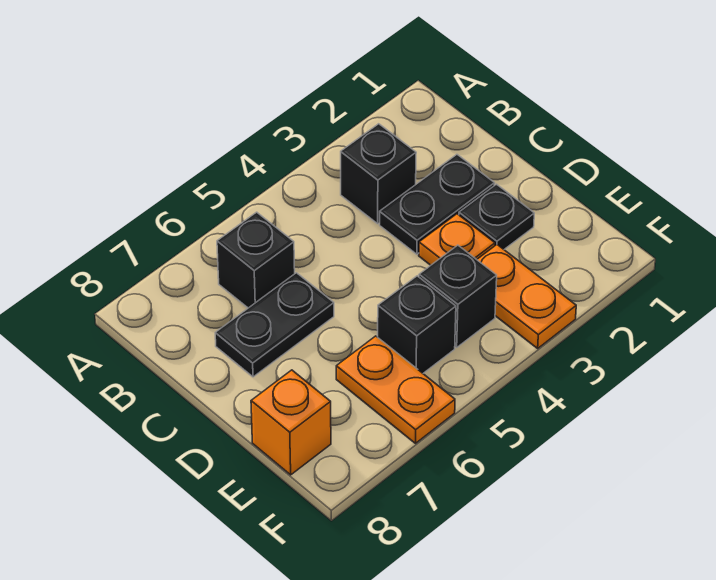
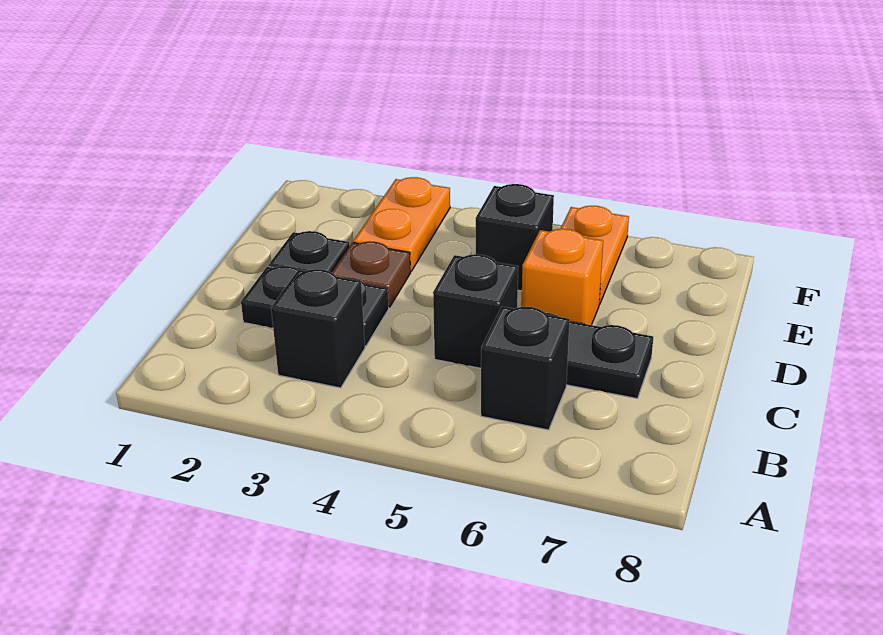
orange 1x1 plate [419,214,495,265] -> brown 1x1 plate [332,241,411,307]
black 1x1 brick [419,245,497,347] -> black 1x1 brick moved to [433,254,518,368]
orange 1x1 brick [251,370,331,475] -> orange 1x1 brick moved to [521,229,603,325]

